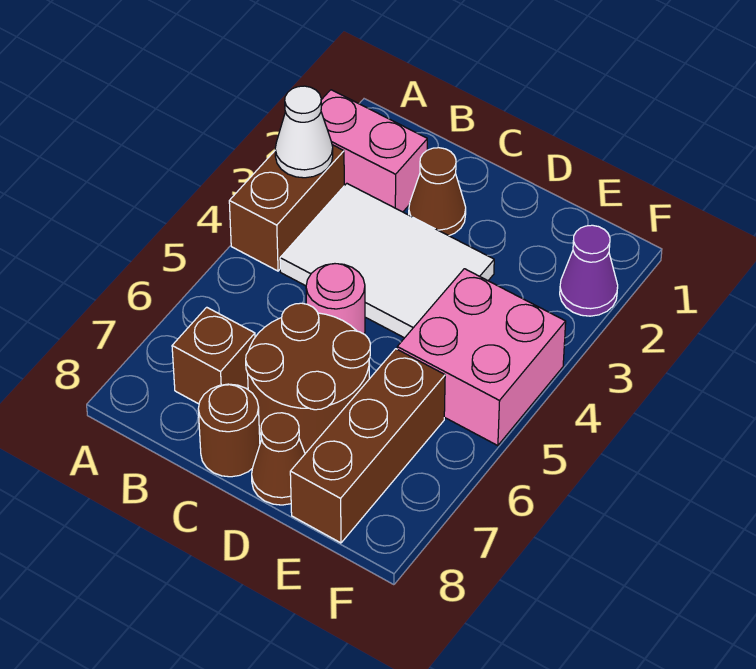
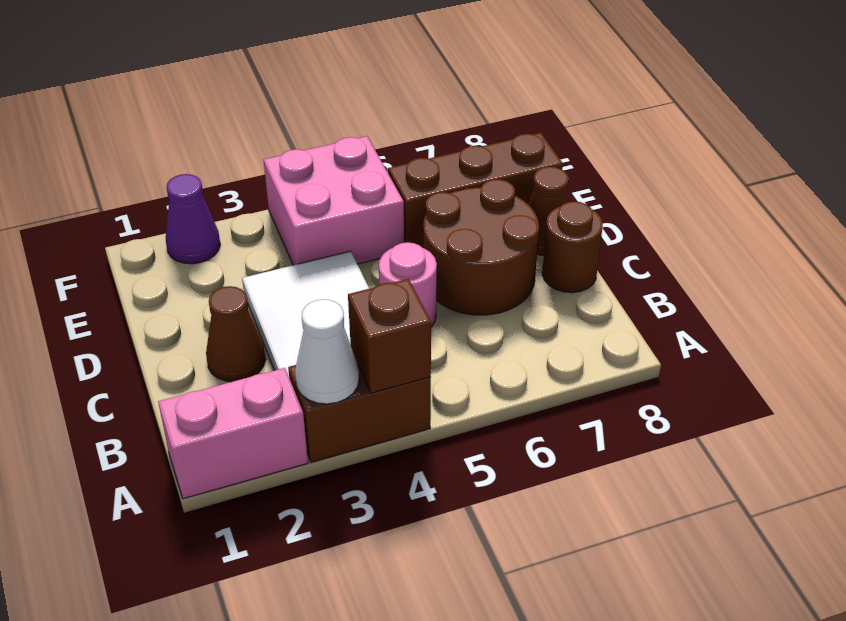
pink 1x2 brick [321,90,427,212] -> pink 1x2 brick turned to [158,368,308,499]
brown 1x1 brick [172,307,255,404] -> brown 1x1 brick moved to [348,279,431,393]

